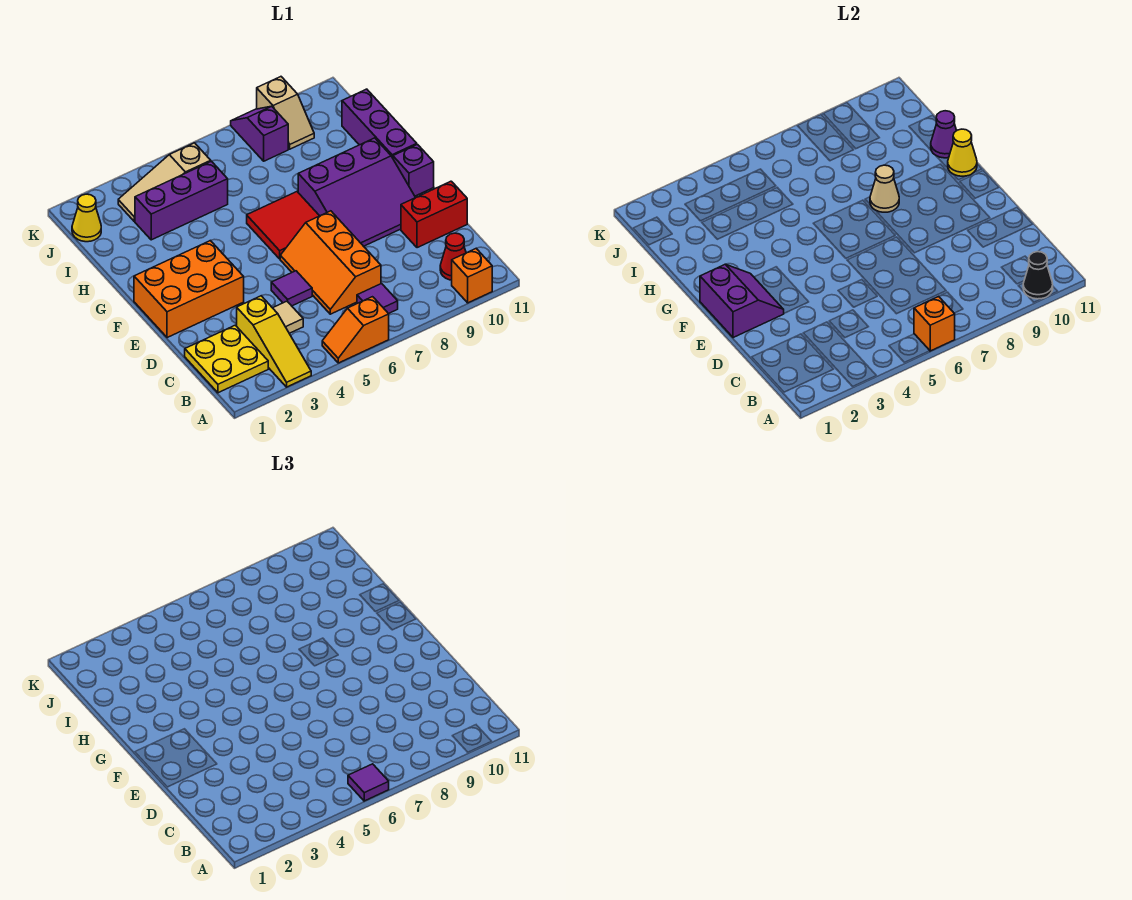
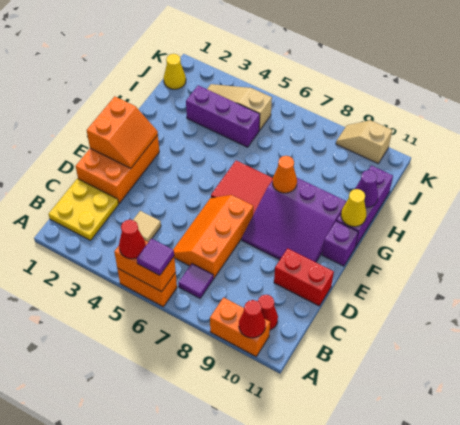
yellow 1x3 slope [237,296,311,387] -> none
orange 1x2 slope [322,297,389,363] -> orange 1x2 brick [117,268,177,307]
none -> red 1x1 cone [119,220,146,259]
orange 1x1 brick [914,296,955,351] -> orange 1x2 brick [114,241,176,292]
orange 1x1 brick [452,249,492,303] -> orange 1x2 brick [210,298,270,356]
black 1x1 cone [1023,252,1053,299] -> red 1x1 cone [239,300,265,338]
purple 1x1 tile [271,271,312,306] -> none
orange 2x3 brick [134,241,244,338] -> orange 2x3 brick turned to [76,135,159,203]
purple 2x2 slope [700,264,784,338] -> orange 2x2 slope [87,97,158,168]
tan 1x1 cone [870,165,899,212] -> orange 1x1 cone [272,156,297,193]
purple 1x2 slope [231,106,288,161] -> none
tan 1x2 slope [257,77,314,149] -> tan 1x2 slope turned to [336,120,392,163]

